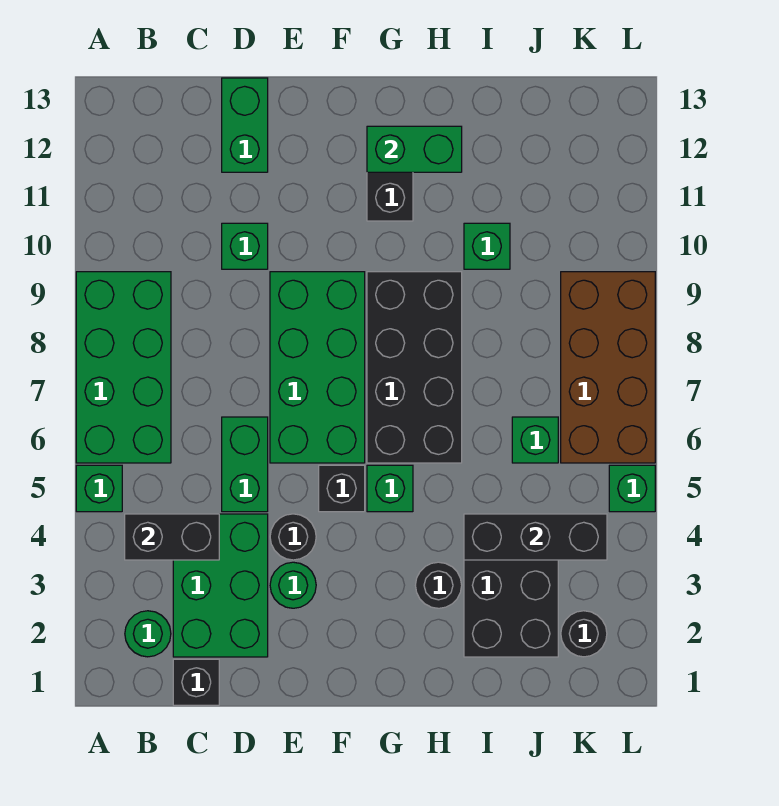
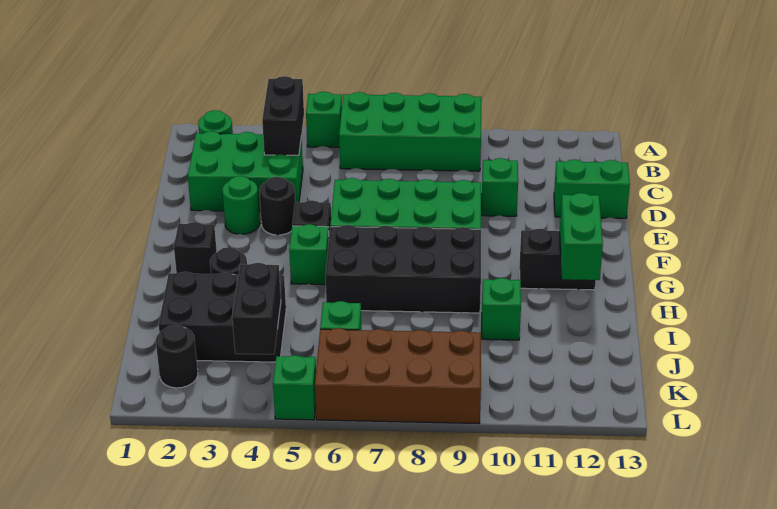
black 1x1 brick [173,659,219,705] -> black 1x1 brick moved to [174,222,217,274]
green 1x2 brick [222,417,268,512] -> none
black 1x3 brick [464,514,607,560] -> black 1x2 brick [232,263,281,354]

